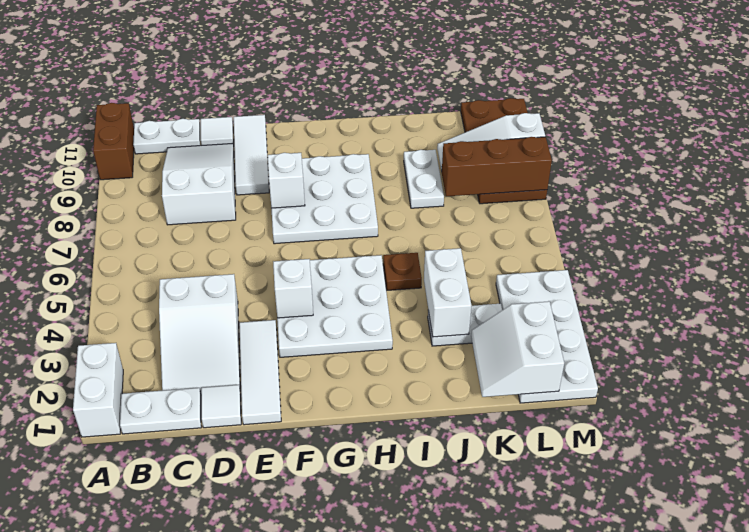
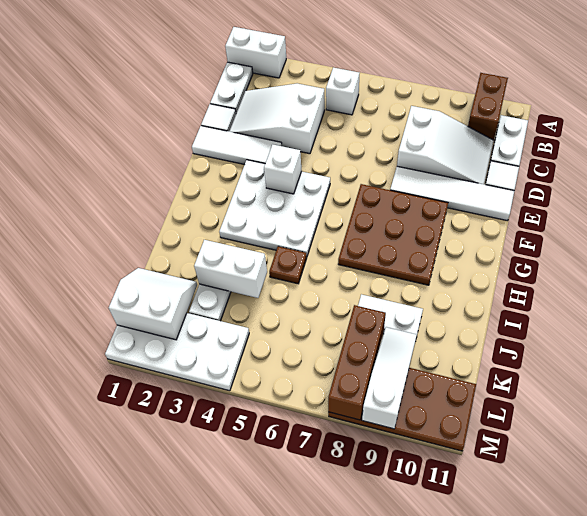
brown 1x2 brick [93,103,134,180] -> brown 1x2 brick turned to [468,73,508,140]
white 1x3 tile [234,115,269,195] -> white 1x4 tile [390,166,514,221]
white 3x3 plate [271,154,378,244] -> brown 3x3 plate [338,184,448,285]
white 1x1 brick [268,153,305,208] -> white 1x1 brick moved to [326,67,360,115]

